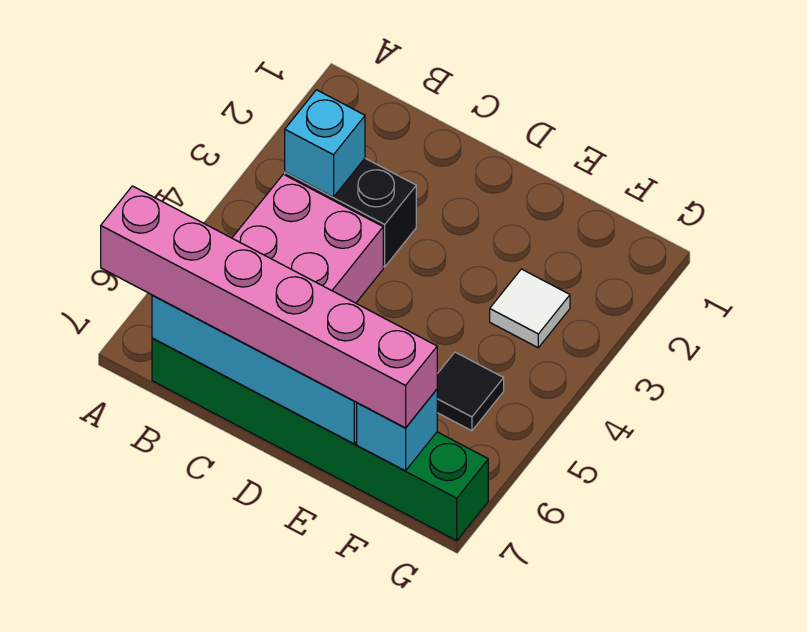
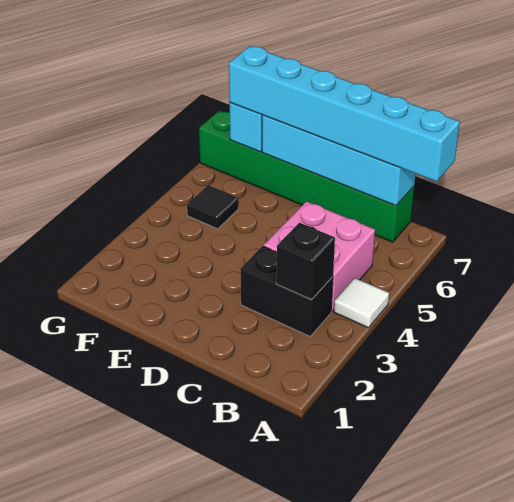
pink 1x6 brick [101,186,437,428] -> cyan 1x6 brick [229,46,460,182]
cyan 1x1 brick [285,90,365,197] -> black 1x1 brick [276,223,335,300]
white 1x1 tile [490,269,570,348] -> white 1x1 tile moved to [334,278,389,328]

